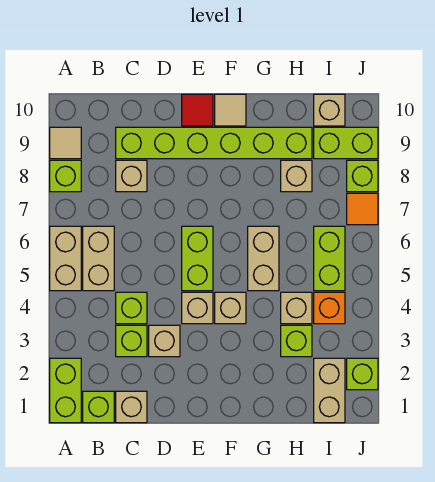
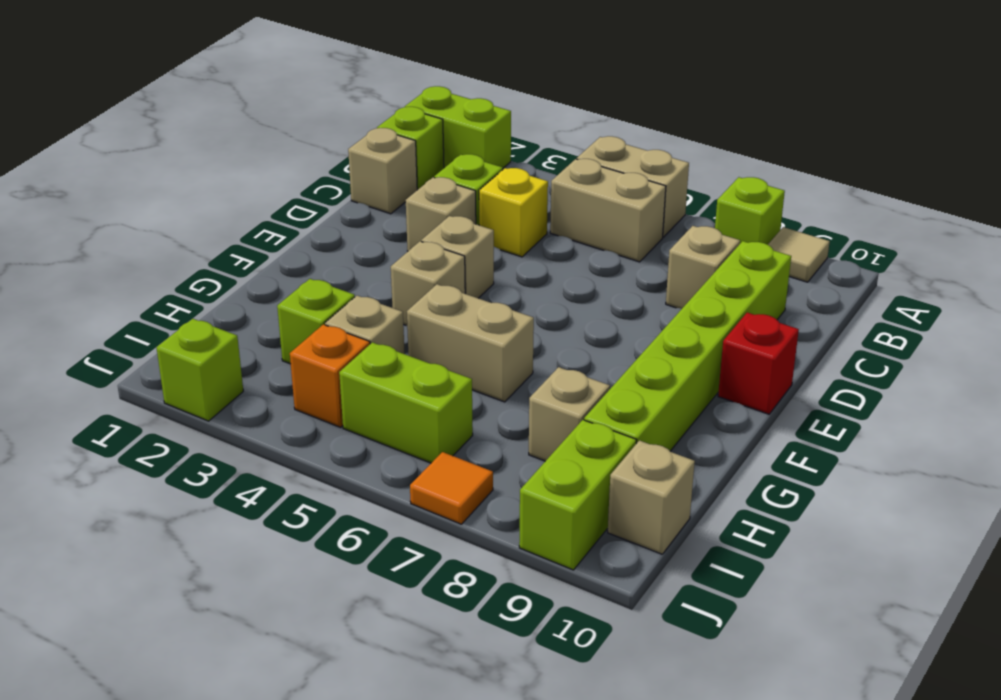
lime 1x1 brick [116,292,147,324] -> yellow 1x1 brick [479,168,548,257]
lime 1x2 brick [182,226,213,291] -> none
red 1x1 tile [182,94,213,126] -> red 1x1 brick [718,312,799,414]
tan 1x1 tile [215,94,246,126] -> none
tan 1x2 brick [314,358,345,423] -> none
lime 1x1 brick [347,160,378,192] -> none

